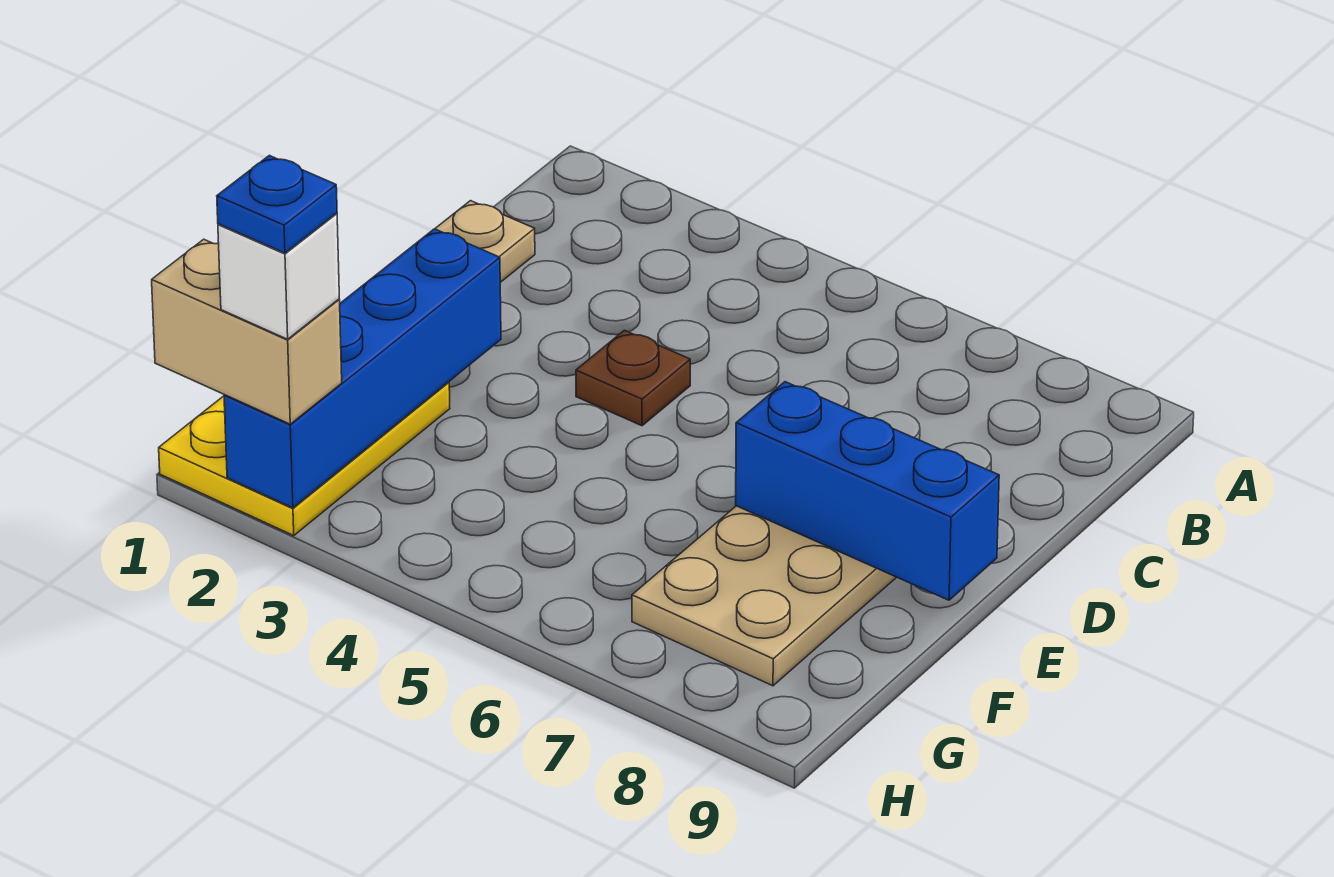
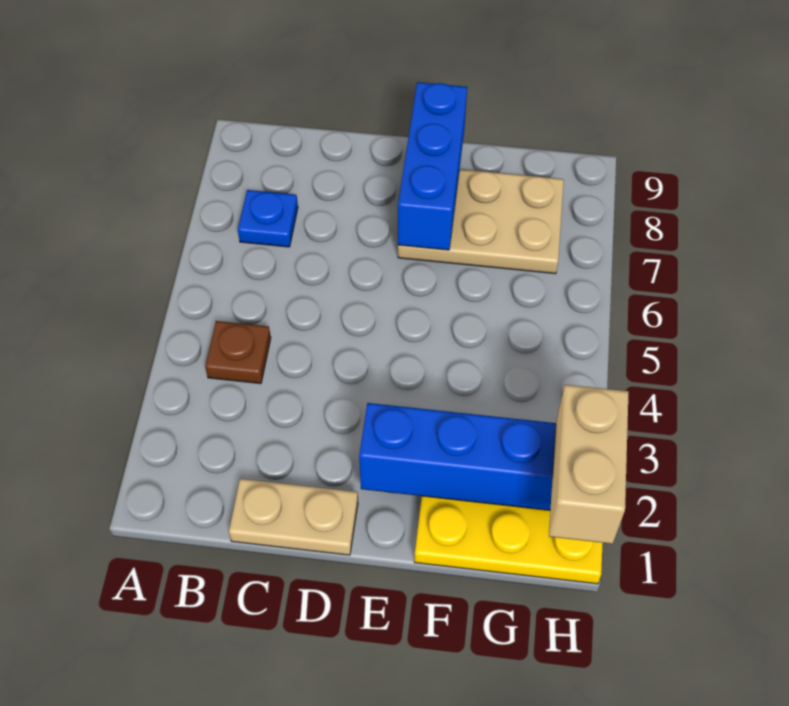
brown 1x1 plate [576,330,690,426] -> brown 1x1 plate moved to [205,321,271,384]
white 1x1 brick [218,213,339,339] -> none
blue 1x1 plate [217,155,337,253] -> blue 1x1 plate moved to [238,190,298,247]

